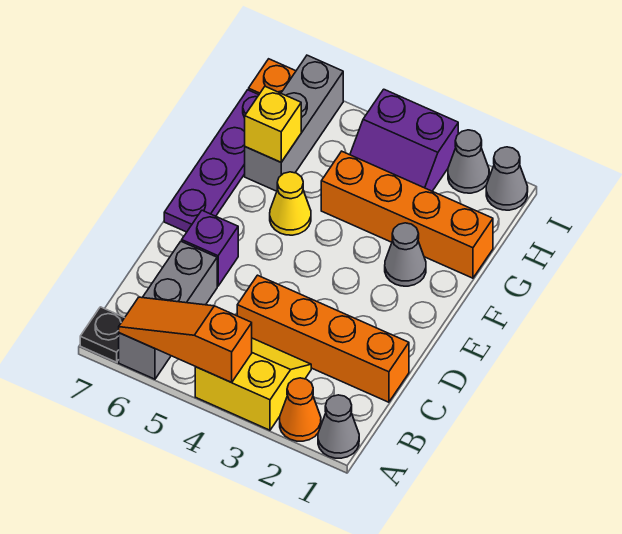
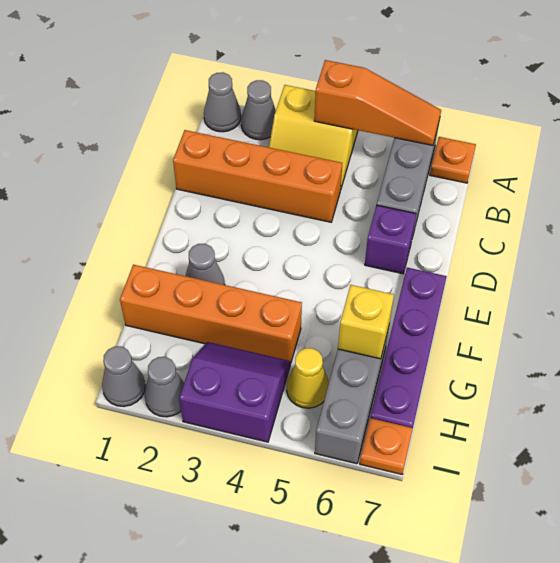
orange 1x1 cone [280,378,321,441] -> grey 1x1 cone [241,80,276,140]
black 1x1 plate [80,307,124,362] -> orange 1x1 plate [430,137,476,183]
yellow 1x1 cone [270,172,311,235] -> yellow 1x1 cone moved to [287,348,329,408]

